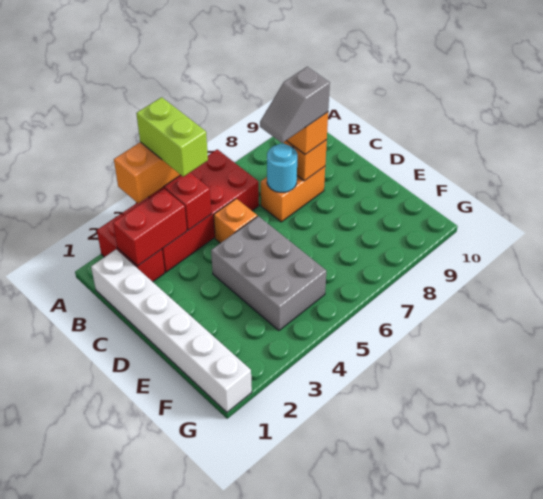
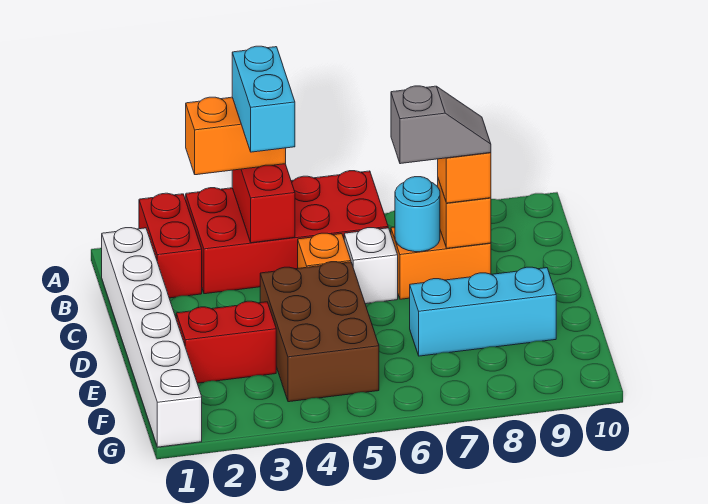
lime 1x2 brick [136,97,208,177] -> cyan 1x2 brick [232,46,295,152]
red 1x2 brick [113,189,187,266] -> red 1x2 brick moved to [176,301,276,383]
none -> white 1x1 brick [344,228,398,304]
grey 1x2 slope [260,67,330,143] -> grey 1x2 slope turned to [391,86,491,164]
grey 2x3 brick [211,216,326,330] -> brown 2x3 brick [260,262,379,402]
none -> cyan 1x3 brick [410,267,556,356]

